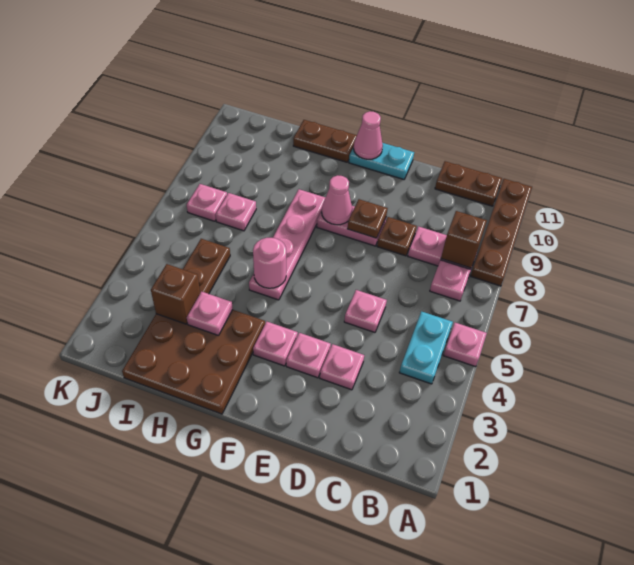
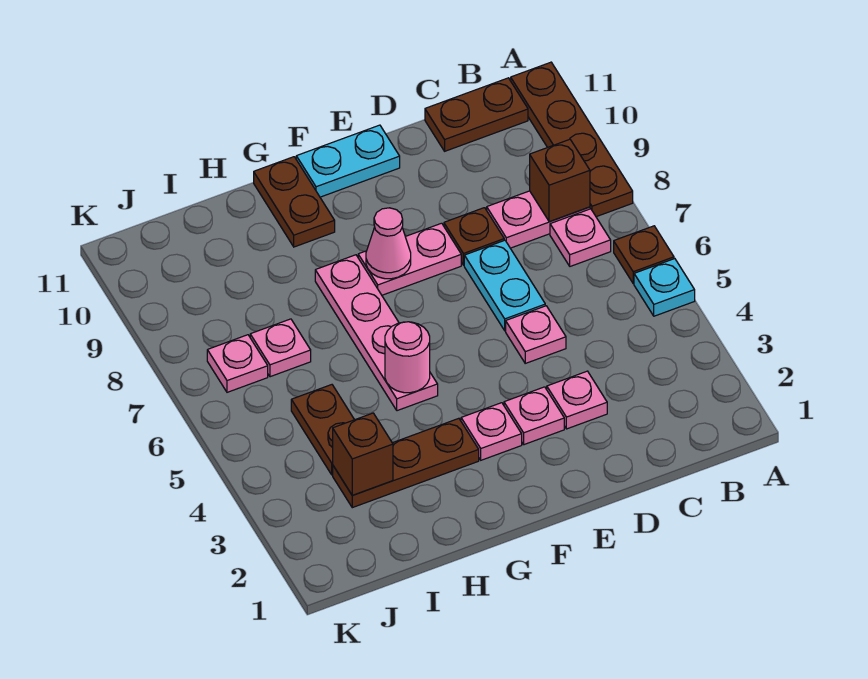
pink 1x1 plate [444,323,487,367] -> cyan 1x1 plate [634,259,695,316]
cyan 1x2 plate [399,311,453,384] -> cyan 1x2 plate moved to [464,240,545,331]
brown 1x1 plate [348,199,388,238] -> brown 1x1 plate moved to [614,226,674,283]
pink 1x1 cone [354,111,383,159] -> none
brown 3x3 plate [122,310,265,414] -> brown 1x3 plate [333,418,479,508]
brown 1x2 plate [293,120,357,162] -> brown 1x2 plate turned to [254,157,335,247]
pink 1x1 plate [187,292,233,336] -> none

